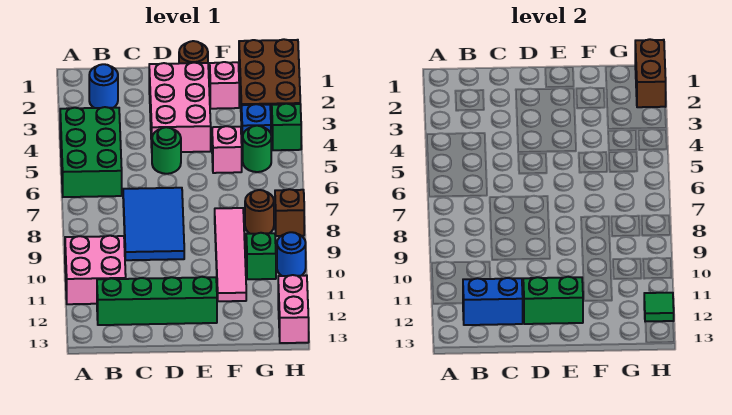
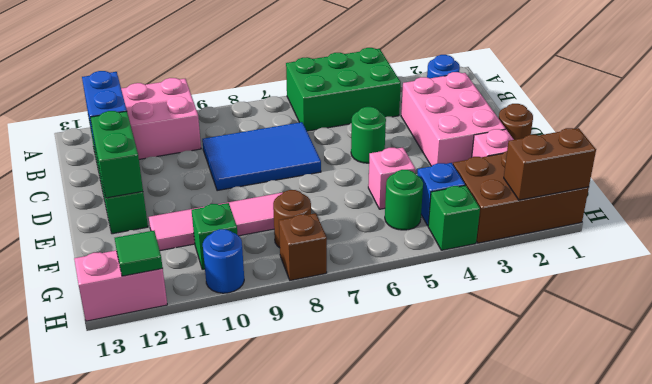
pink 2x3 brick [149,63,211,152] -> pink 2x3 brick turned to [401,72,506,166]

